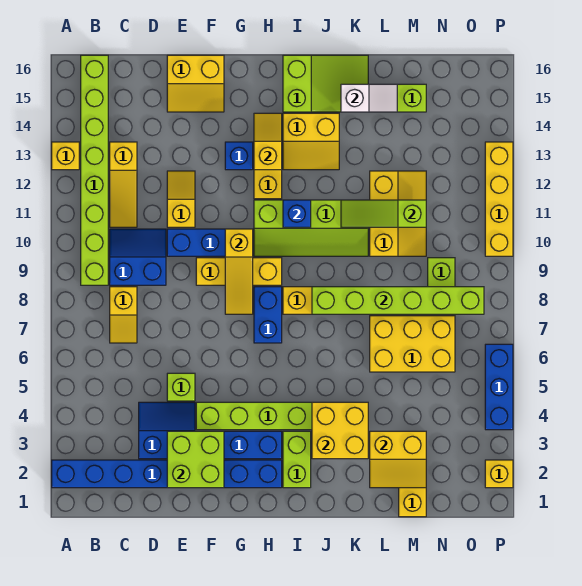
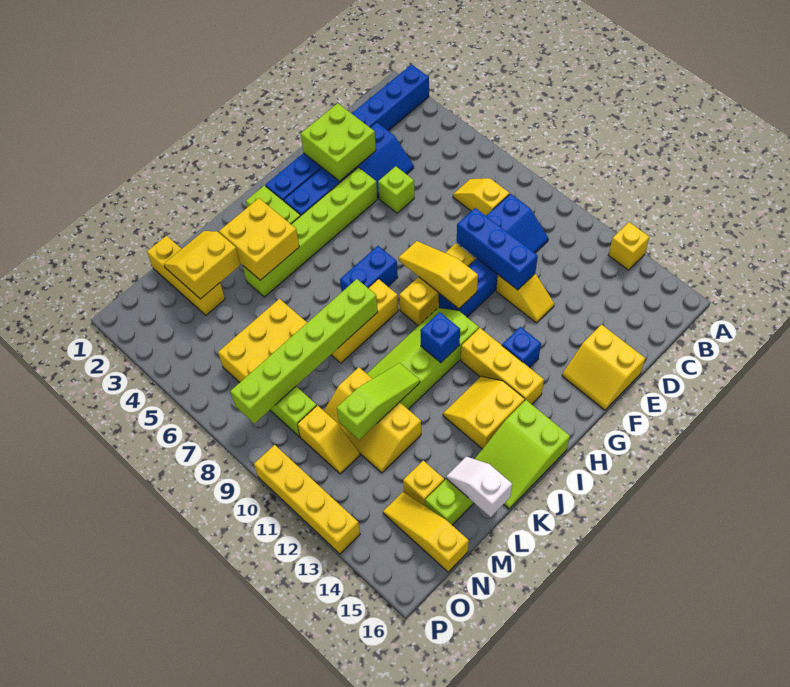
lime 1x8 brick [81,55,108,285] -> none
yellow 1x3 slope [110,142,137,227] -> yellow 1x3 slope moved to [383,492,469,572]
yellow 2x2 slope [167,55,224,112] -> yellow 2x2 slope turned to [562,325,645,410]
blue 1x2 brick [254,287,282,343] -> blue 1x2 brick turned to [340,246,398,292]
yellow 1x2 slope [254,113,282,170] -> yellow 1x2 slope moved to [297,405,360,474]
white 1x2 slope [341,84,397,112] -> white 1x2 slope turned to [446,457,512,517]
yellow 1x1 brick [485,460,513,488] -> yellow 1x1 brick moved to [403,461,444,506]
blue 1x3 brick [485,344,513,430] -> blue 1x3 brick moved to [457,208,538,290]

